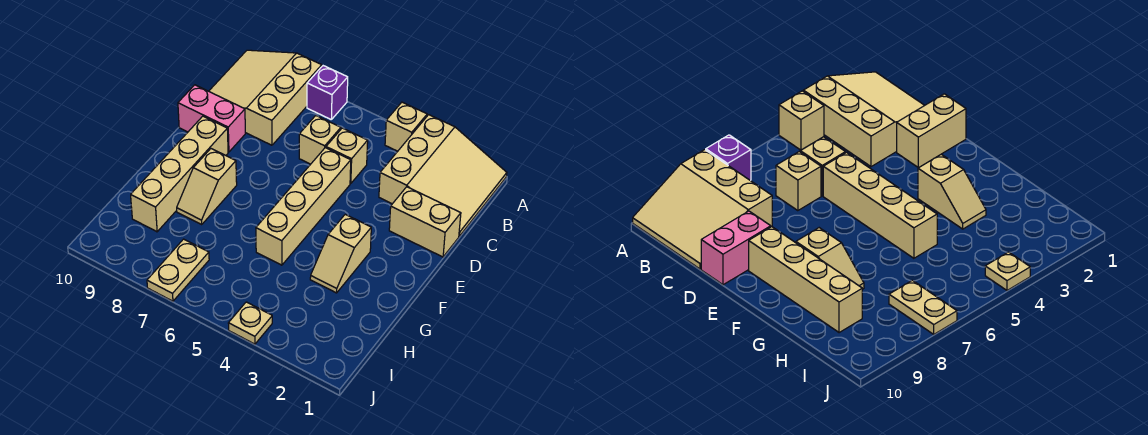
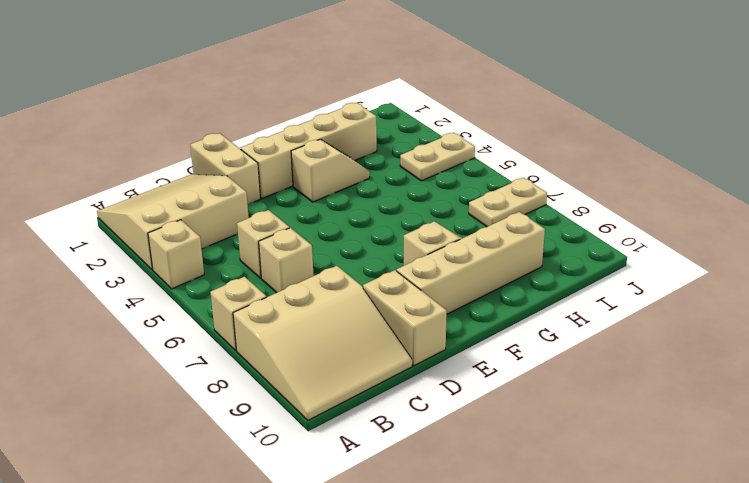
purple 1x1 brick [307,66,348,119] -> tan 1x1 brick [210,277,266,350]
tan 1x4 brick [256,148,351,265] -> tan 1x4 brick moved to [240,103,377,199]
pink 1x2 brick [178,85,245,152] -> tan 1x2 brick [363,270,447,366]
tan 1x1 plate [228,302,272,344] -> tan 1x2 plate [400,133,475,181]

